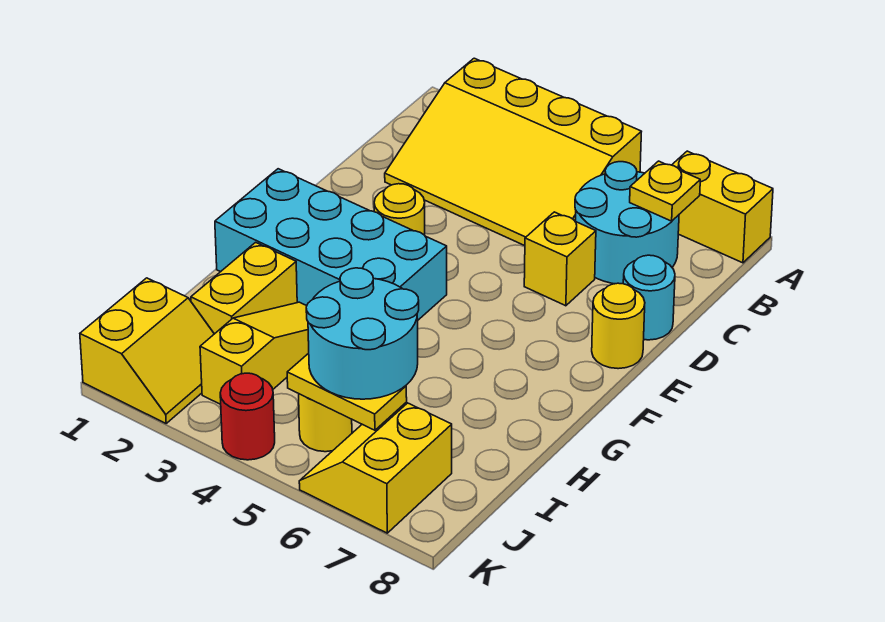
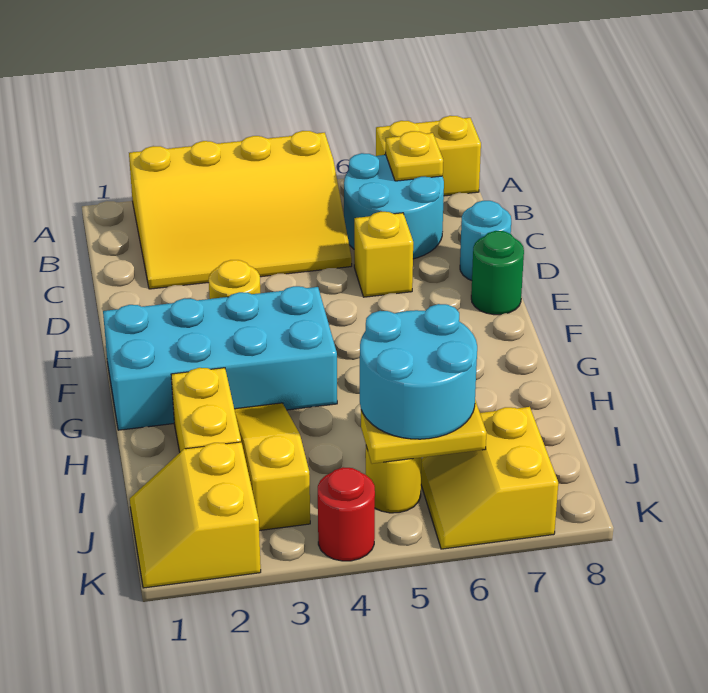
yellow 1x1 round brick [592,283,645,369] -> green 1x1 round brick [471,231,524,315]
yellow 2x2 slope [80,278,214,423] -> yellow 2x2 slope turned to [130,442,261,588]

